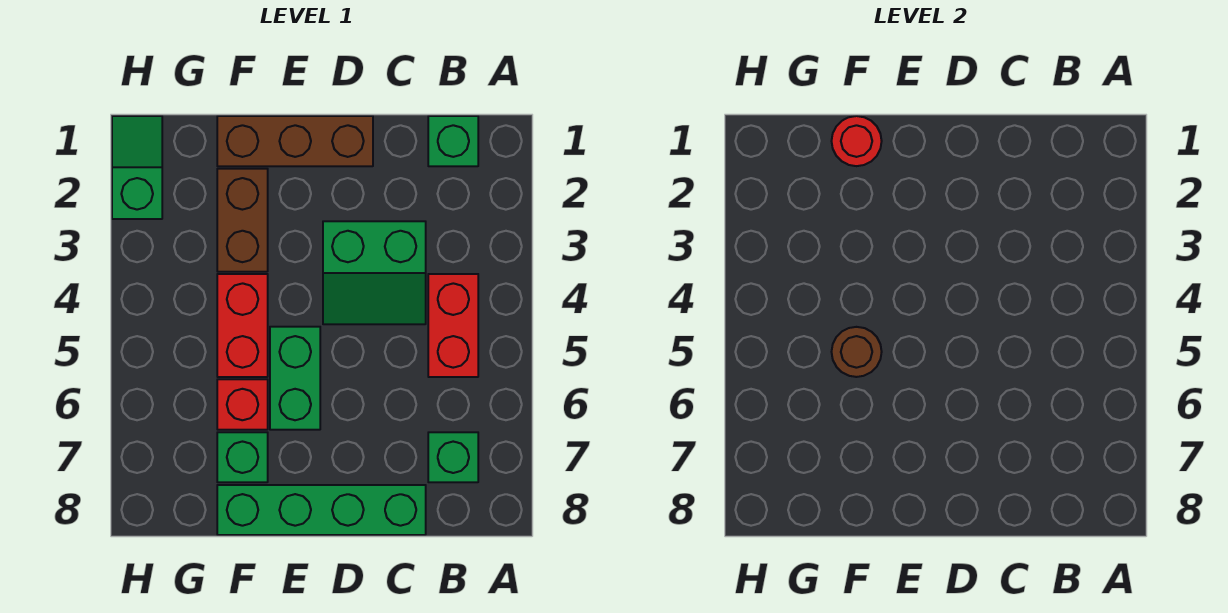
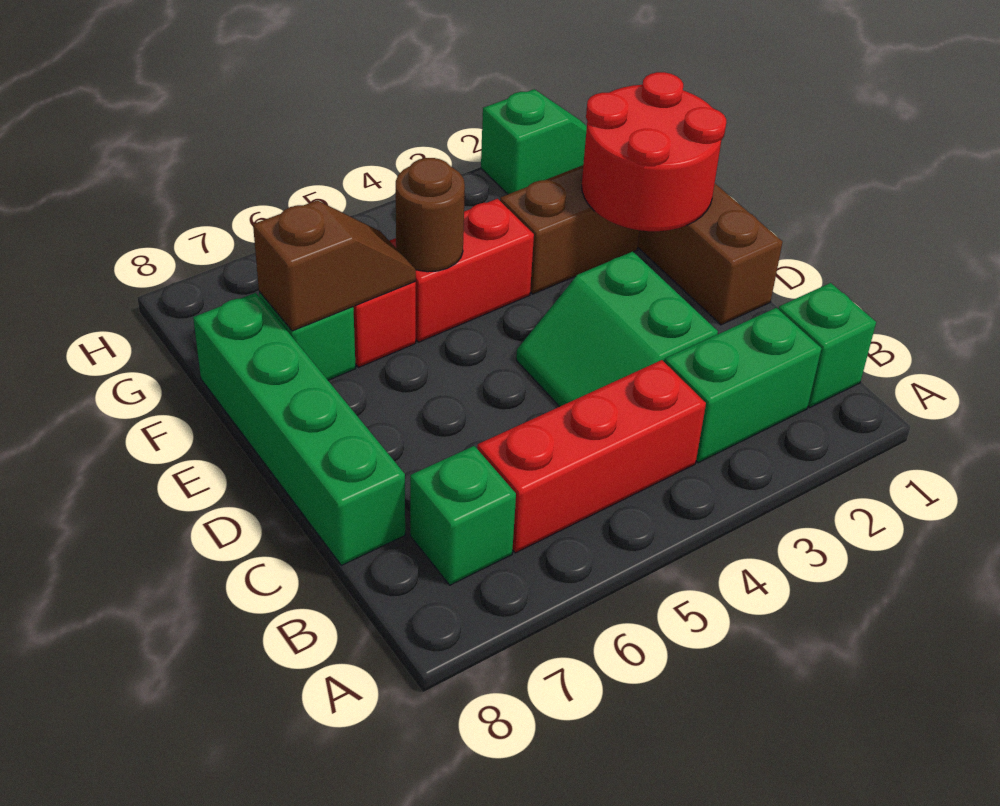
red 1x2 brick [428,274,478,377] -> red 1x3 brick [477,360,706,553]
green 1x2 brick [270,327,320,430] -> green 1x2 brick moved to [664,308,822,463]
red 1x1 round brick [832,116,882,166] -> red 2x2 round brick [582,72,726,231]
none -> brown 1x2 slope [253,200,416,331]

